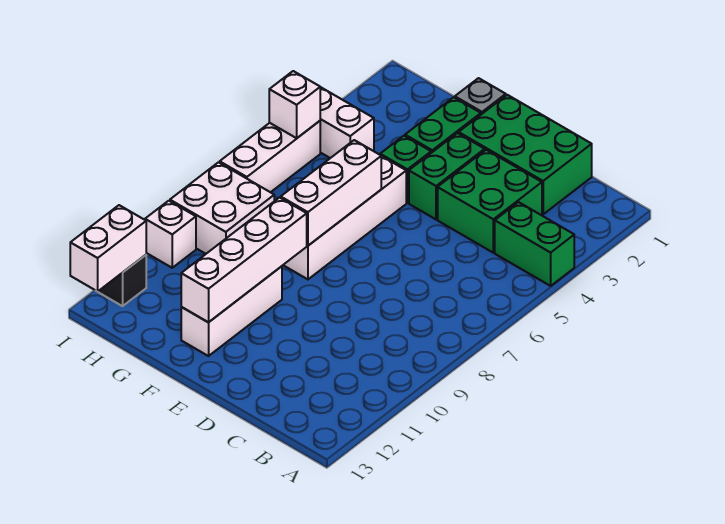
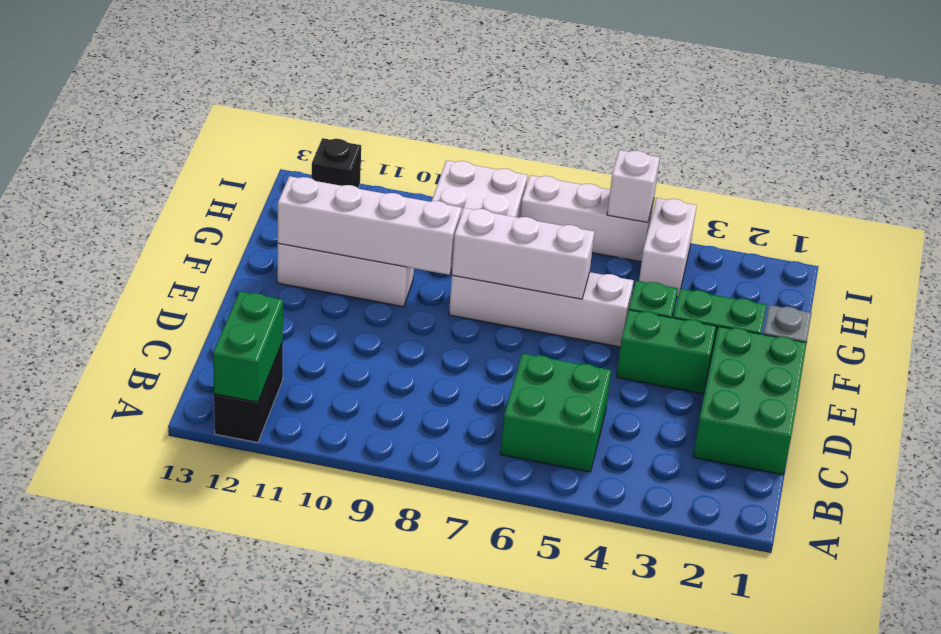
green 1x2 brick [495,202,574,286] -> green 1x2 brick moved to [213,292,283,402]
none -> black 1x2 brick [214,342,283,443]
green 2x2 brick [438,150,542,253] -> green 2x2 brick moved to [501,353,611,472]
white 1x1 brick [145,201,196,268] -> none
white 1x2 brick [70,205,146,292] -> none

